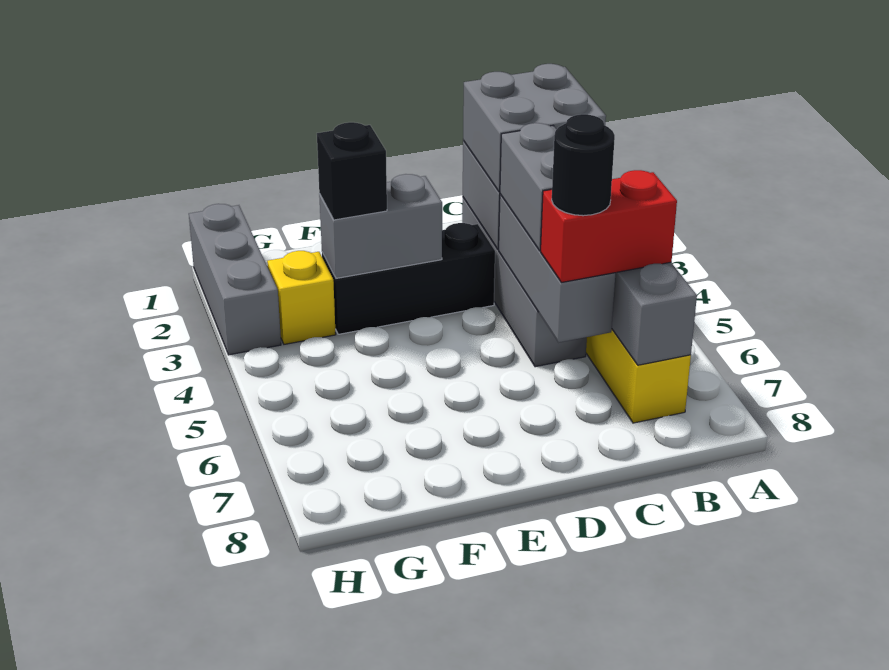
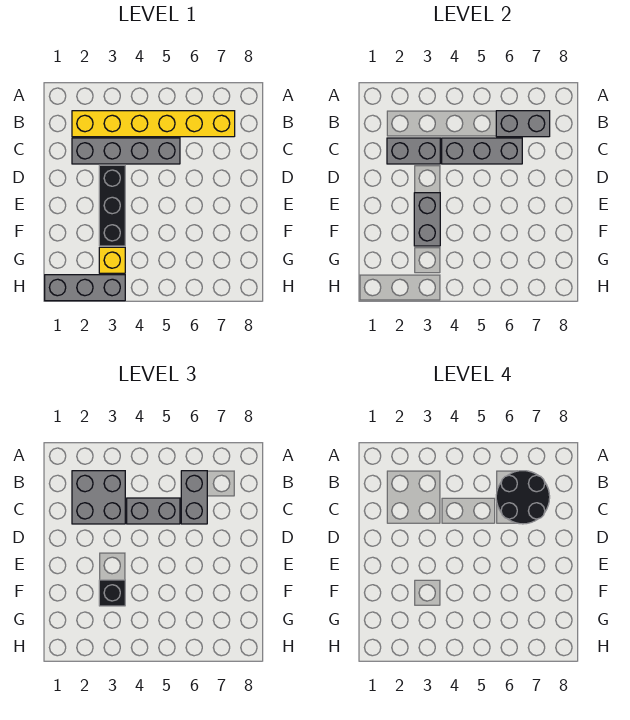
red 1x2 brick [541,170,677,282] -> grey 1x2 brick [181,471,207,524]
black 1x1 round brick [552,114,615,216] -> black 2x2 round brick [496,471,550,524]

